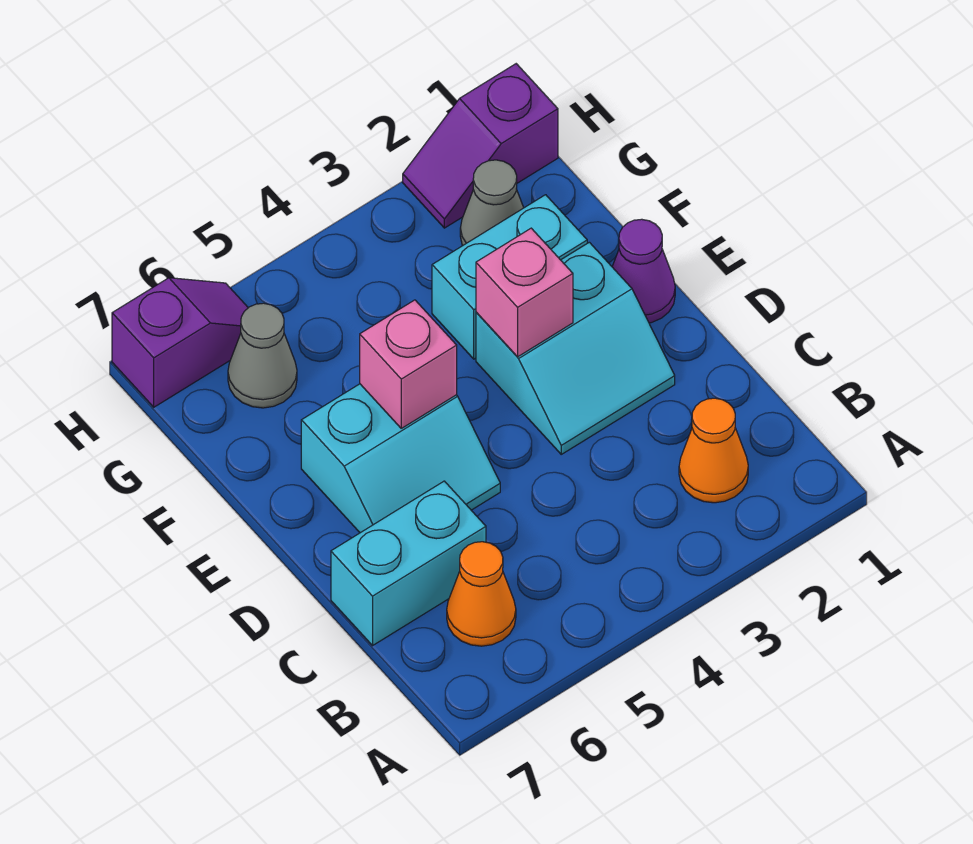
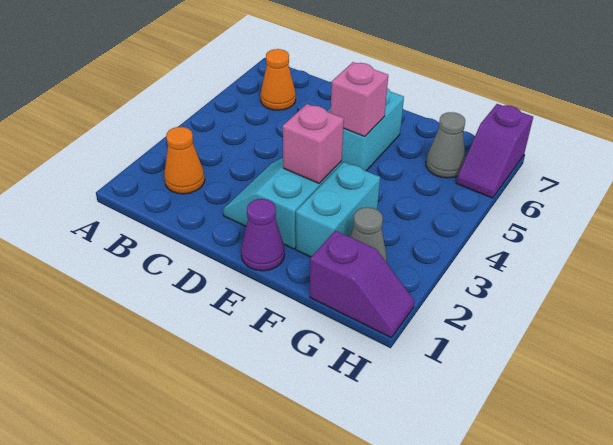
cyan 1x2 brick [331,481,486,645] -> none
purple 1x2 slope [403,64,558,228] -> purple 1x2 slope turned to [310,231,414,338]

